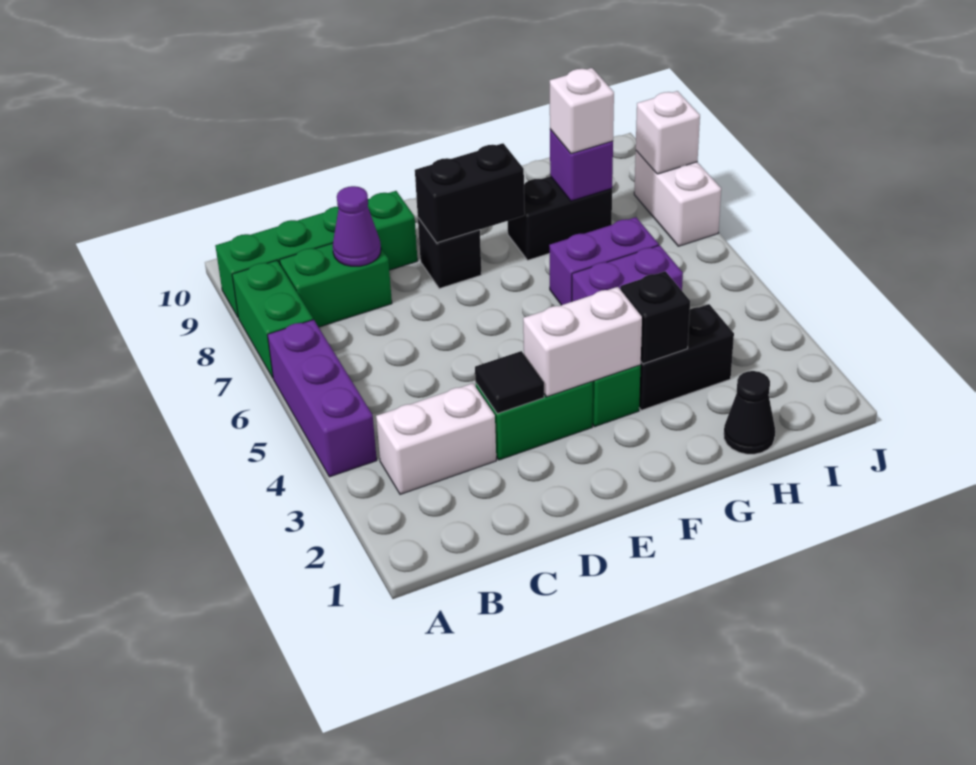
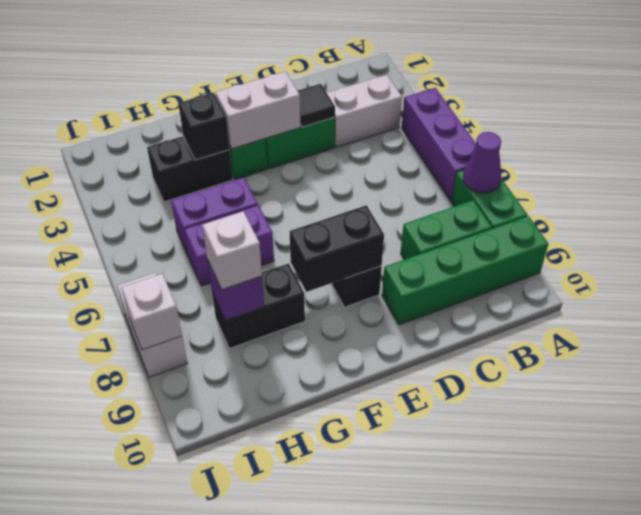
purple 1x1 cone [333,186,381,266] -> purple 1x1 cone moved to [463,132,502,193]
black 1x1 cone [724,371,775,454] -> none

